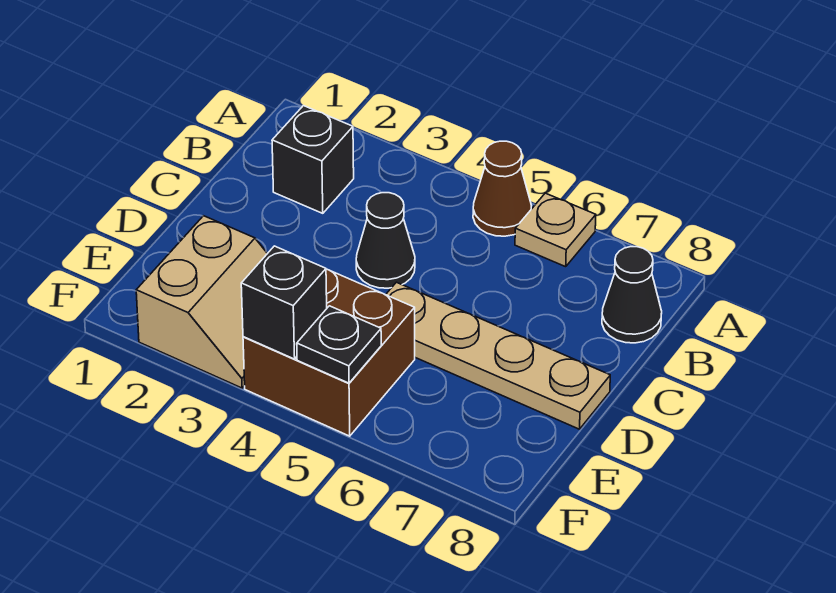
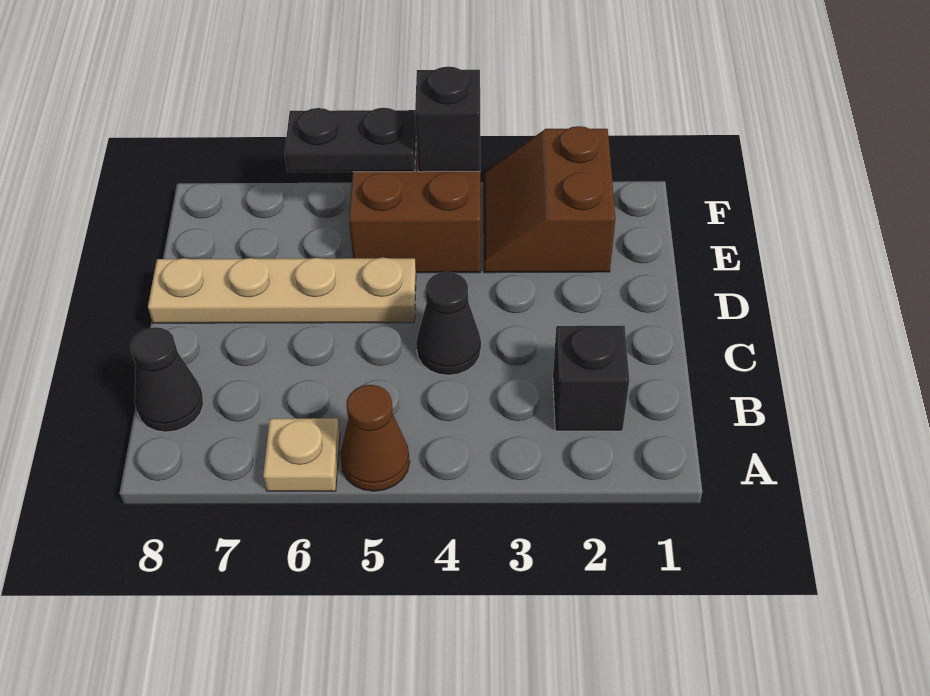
tan 2x2 slope [136,216,268,388] -> brown 2x2 slope [483,126,615,273]
black 1x1 plate [297,306,381,383] -> black 1x2 plate [285,108,416,172]

